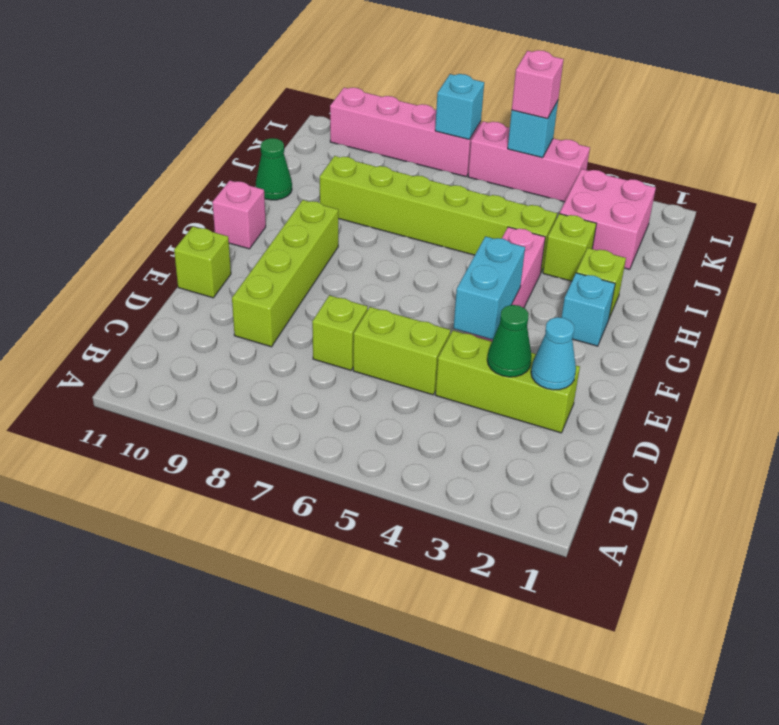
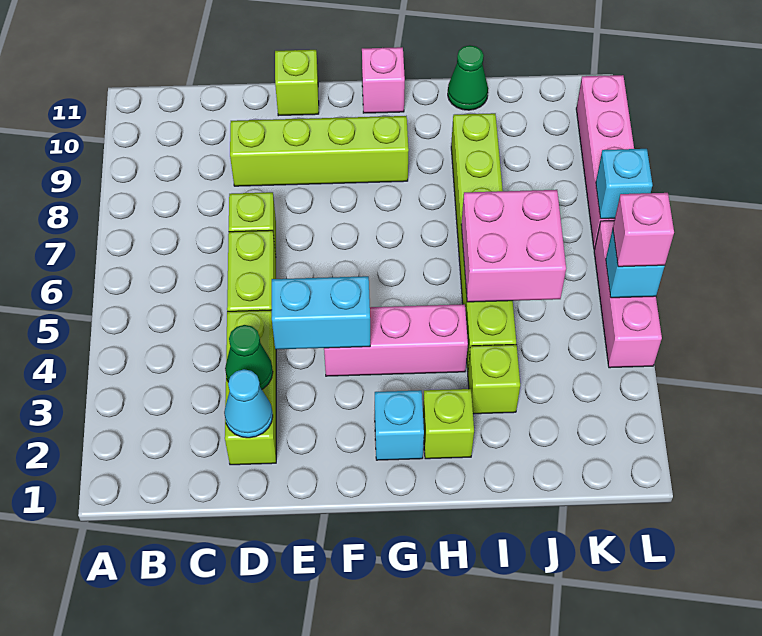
pink 2x2 brick [560,169,656,269] -> pink 2x2 brick moved to [461,190,566,302]

